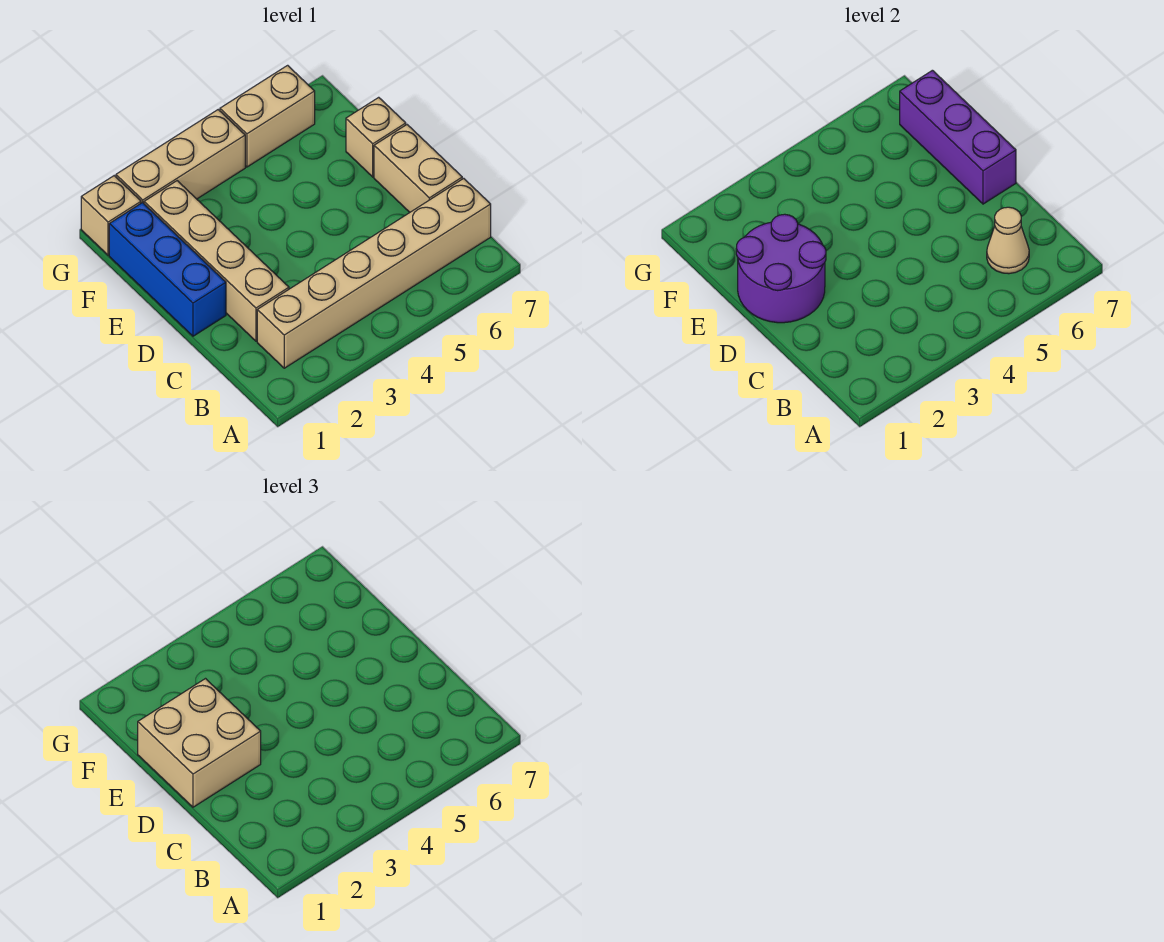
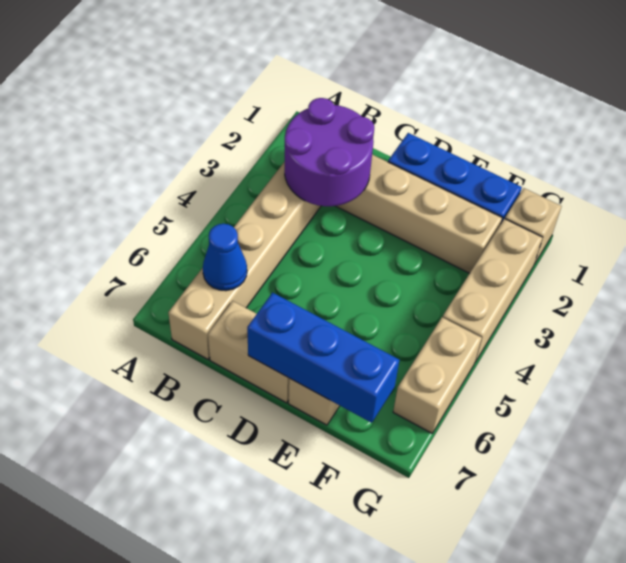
tan 1x1 cone [987,207,1029,274] -> blue 1x1 cone [203,224,247,291]
purple 2x2 round brick [736,214,826,323] -> purple 2x2 round brick moved to [284,98,374,206]
tan 2x2 brick [138,679,261,807] -> none
purple 1x3 brick [900,70,1016,204] -> blue 1x3 brick [247,293,399,423]

